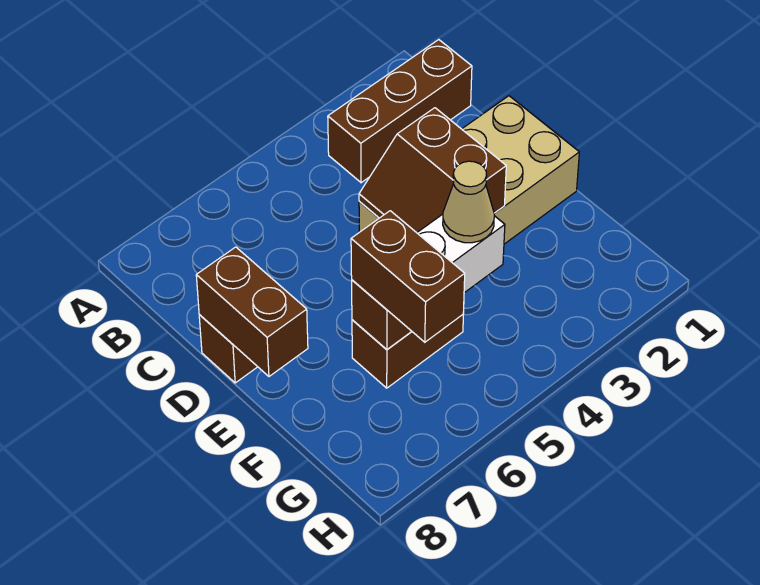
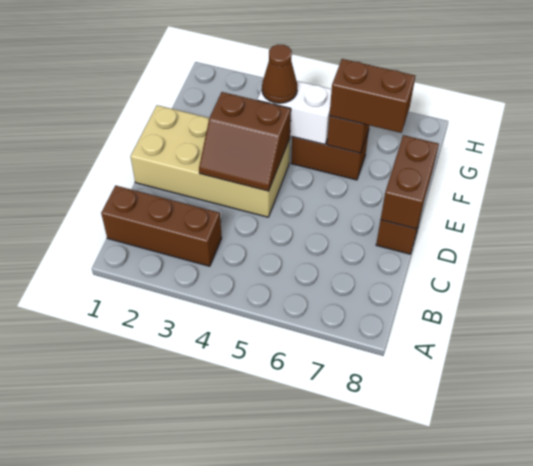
brown 2x2 slope [359,108,506,233] -> brown 2x2 slope turned to [199,92,291,191]
tan 1x1 cone [443,161,494,243] -> brown 1x1 cone [262,45,297,103]
brown 1x2 brick [351,211,465,342] -> brown 1x2 brick turned to [329,59,415,133]

